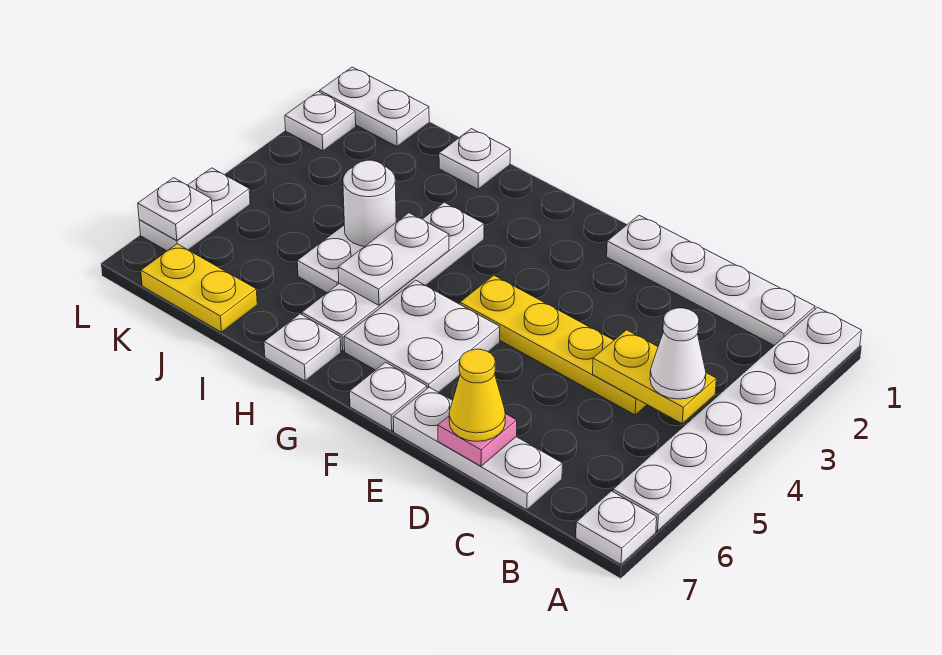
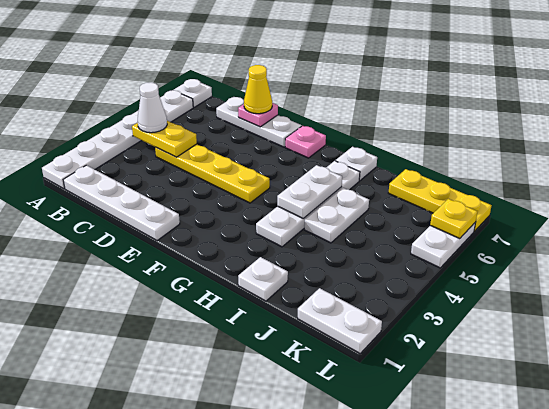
white 2x2 plate [344,280,500,392] -> none
white 1x1 plate [350,362,427,431] -> pink 1x1 plate [285,126,326,158]
white 1x1 round brick [343,160,396,246] -> none
yellow 1x2 plate [141,244,257,332] -> yellow 1x3 plate [389,169,492,231]
white 1x1 plate [285,92,356,151] -> none
white 1x1 plate [138,178,213,241] -> yellow 1x1 plate [430,199,478,238]

